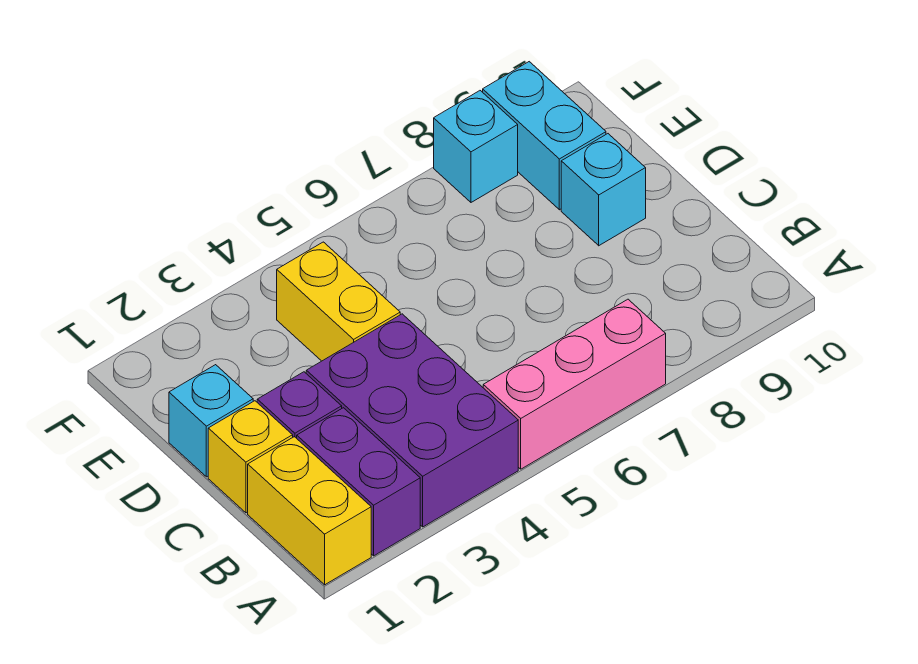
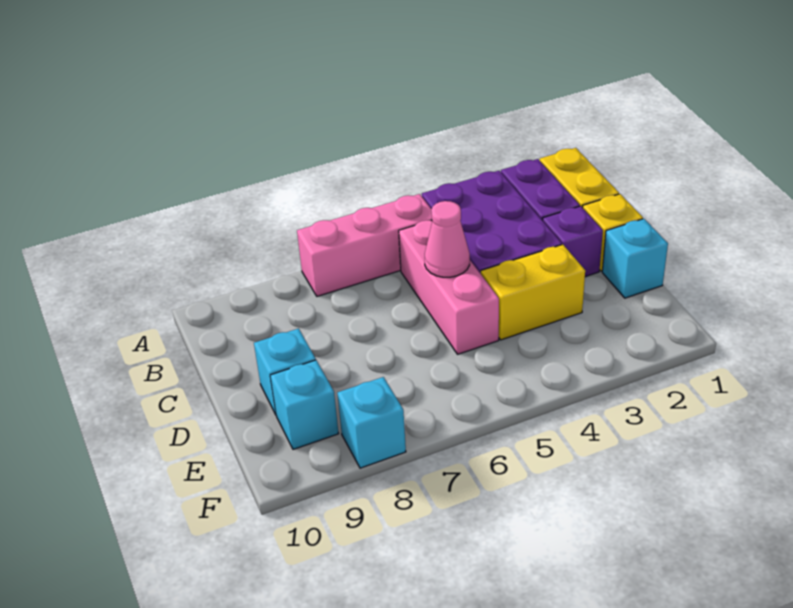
none -> pink 1x3 brick [399,220,499,354]
none -> pink 1x1 cone [425,201,470,277]
yellow 1x2 brick [277,242,400,361] -> yellow 1x2 brick turned to [481,245,585,340]
cyan 1x2 brick [483,62,606,210] -> cyan 1x1 brick [270,360,339,449]

